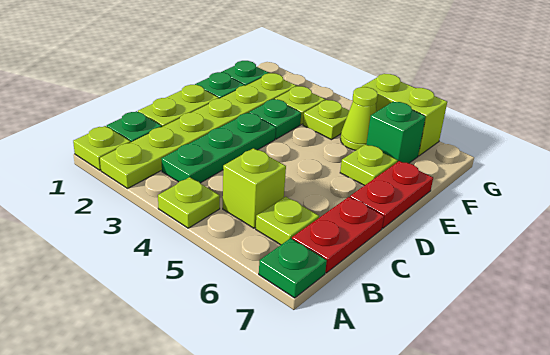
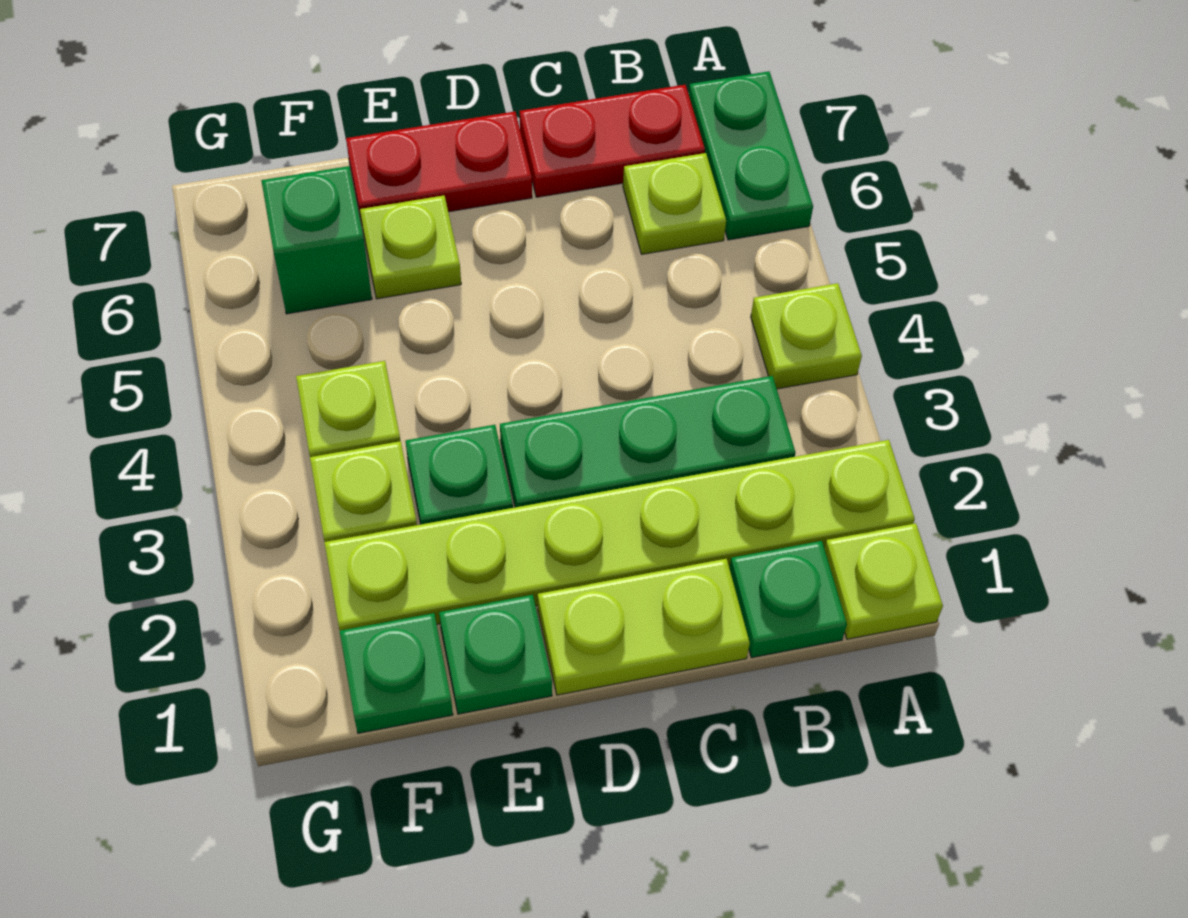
green 1x1 plate [259,238,327,298] -> green 1x2 plate [689,71,813,240]
lime 1x1 brick [223,148,286,228] -> none
lime 1x1 cone [341,87,378,150] -> none
lime 1x2 brick [362,74,447,156] -> none

